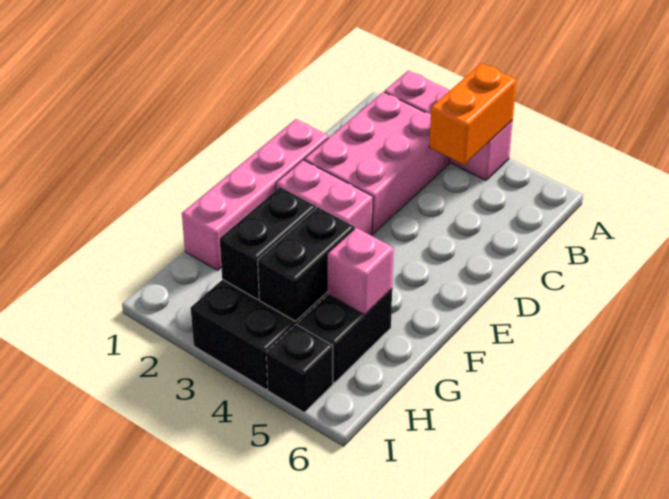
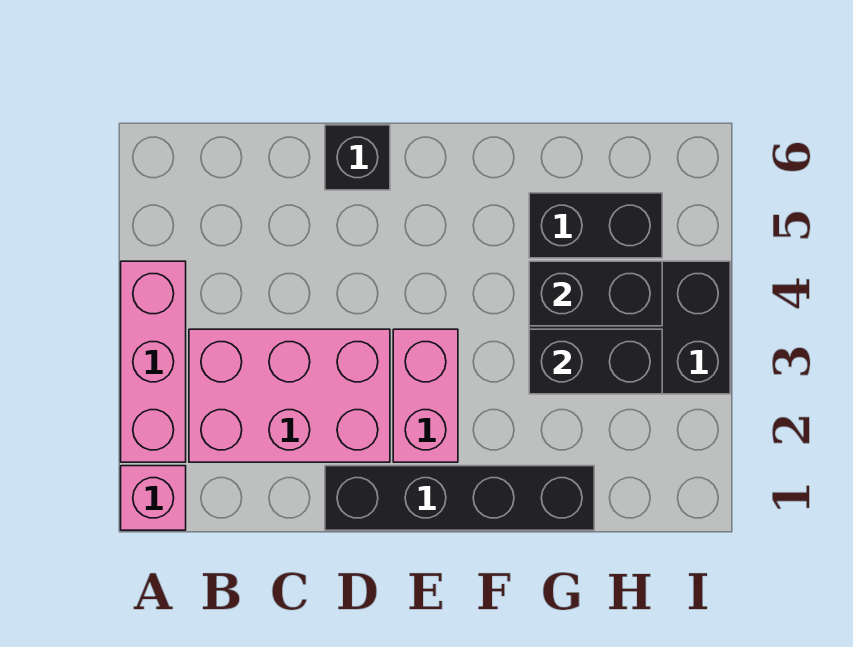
orange 1x2 brick [429,63,517,165] -> none
pink 1x4 brick [182,119,329,270] -> black 1x4 brick [325,466,594,530]
pink 1x1 brick [328,228,394,315] -> pink 1x1 brick moved to [121,466,186,530]
black 1x1 brick [266,325,333,412] -> black 1x1 brick moved to [325,125,390,190]

